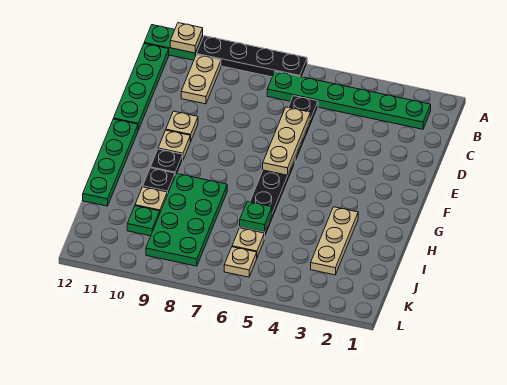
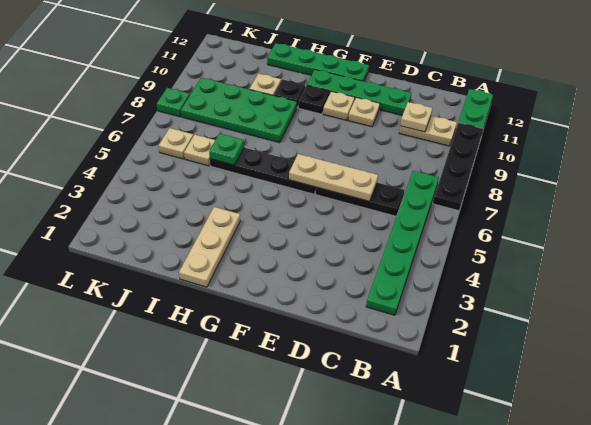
tan 1x1 plate [170,23,203,53] -> tan 1x1 plate moved to [400,102,432,132]
green 1x4 plate [113,44,169,130] -> green 1x4 plate moved to [307,70,412,115]
tan 1x3 plate [311,207,358,275] -> tan 1x3 plate turned to [179,207,240,287]
green 1x1 plate [127,206,160,236] -> green 1x1 plate moved to [157,88,190,117]

